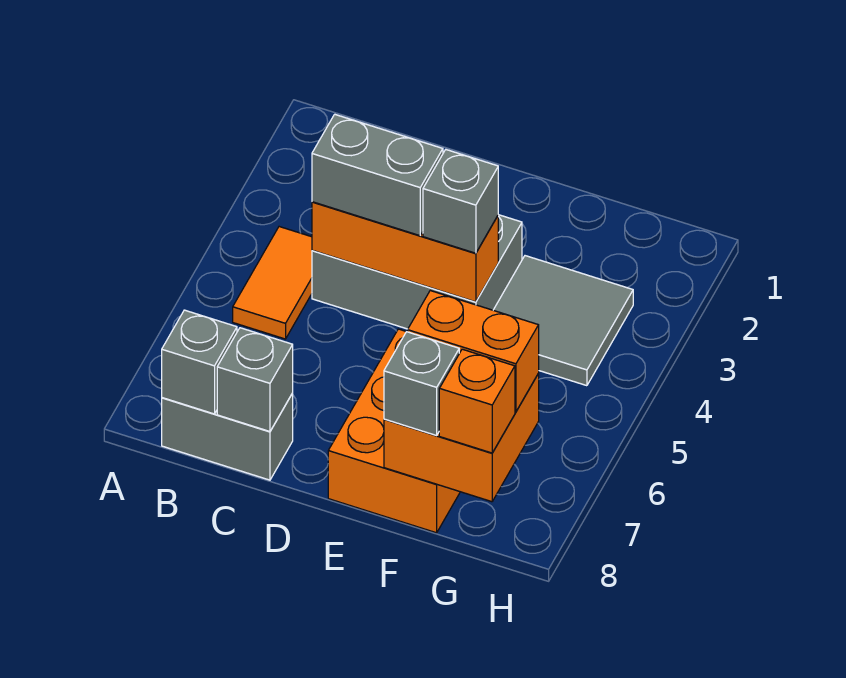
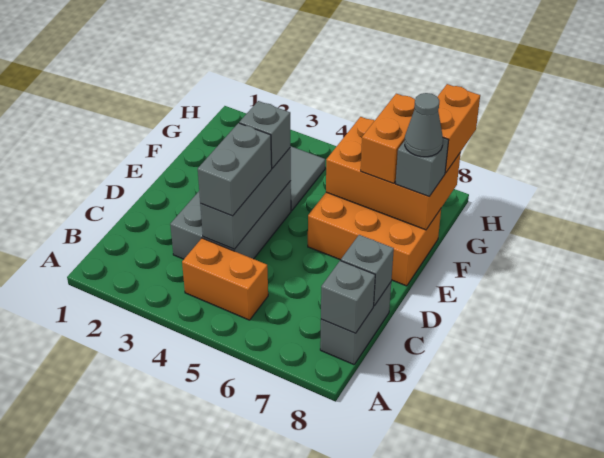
orange 1x2 tile [233,227,312,339] -> orange 1x2 brick [182,238,268,320]
orange 1x3 brick [312,202,498,302] -> grey 1x3 brick [200,148,291,249]
orange 2x2 brick [384,374,539,502] -> orange 2x3 brick [326,117,461,230]
none -> grey 1x1 cone [405,93,443,157]
orange 1x1 brick [439,349,515,453] -> orange 1x2 brick [438,84,480,173]

